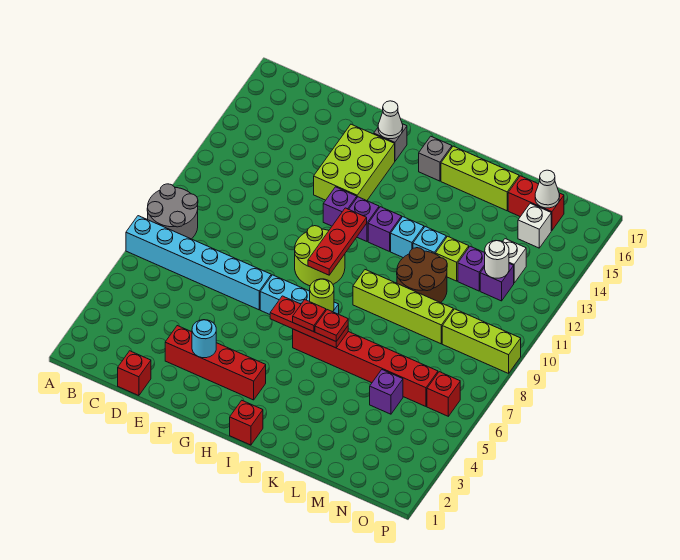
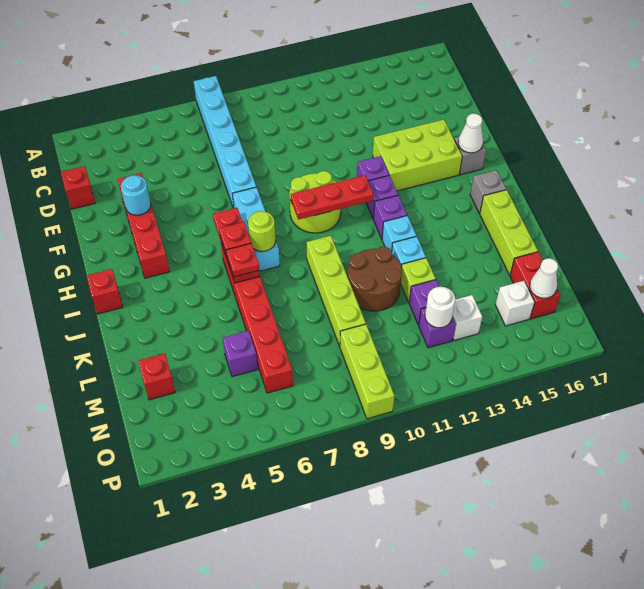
grey 2x2 round brick [147,184,198,239] -> none
red 1x1 brick [427,372,460,416] -> red 1x1 brick moved to [138,353,175,400]

